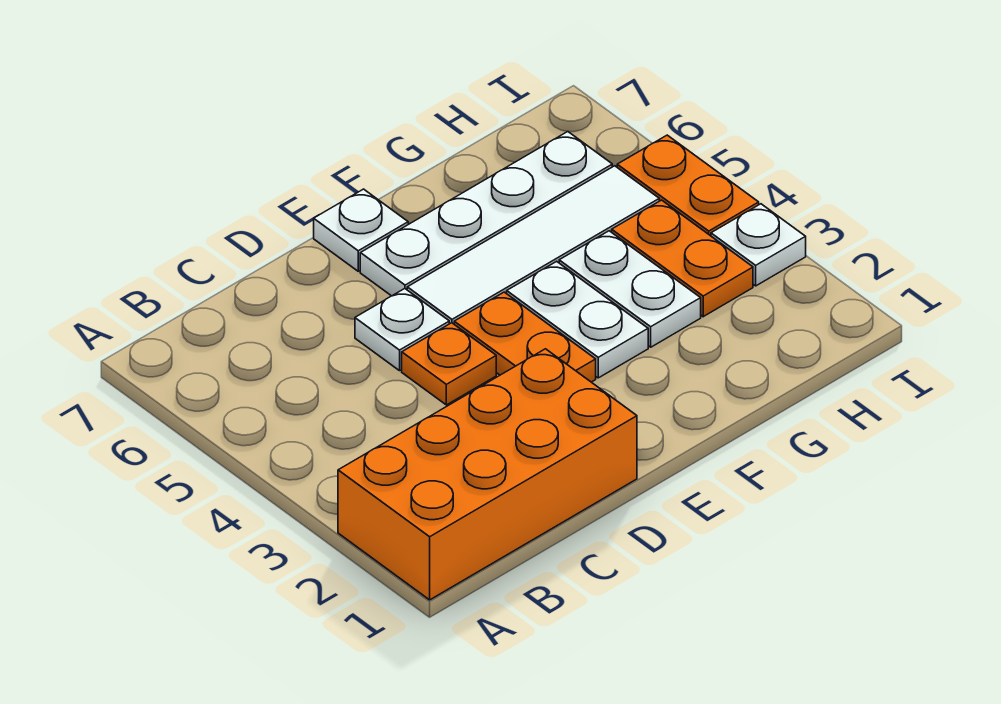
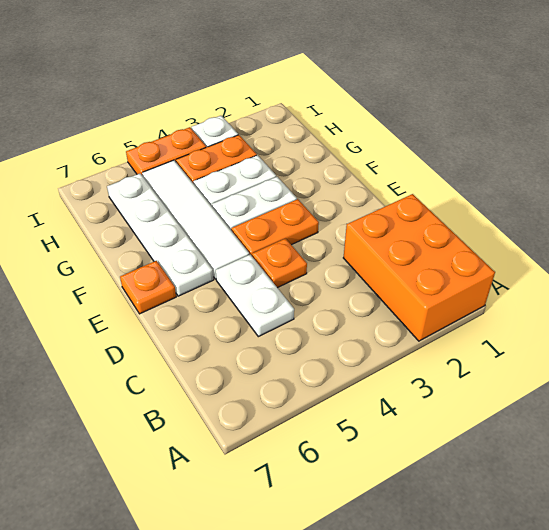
orange 2x4 brick [338,349,637,600] -> orange 2x3 brick [343,194,495,341]
white 1x1 plate [355,289,449,371] -> white 1x2 plate [216,255,294,337]
white 1x1 plate [314,189,408,271] -> orange 1x1 plate [120,261,176,314]

